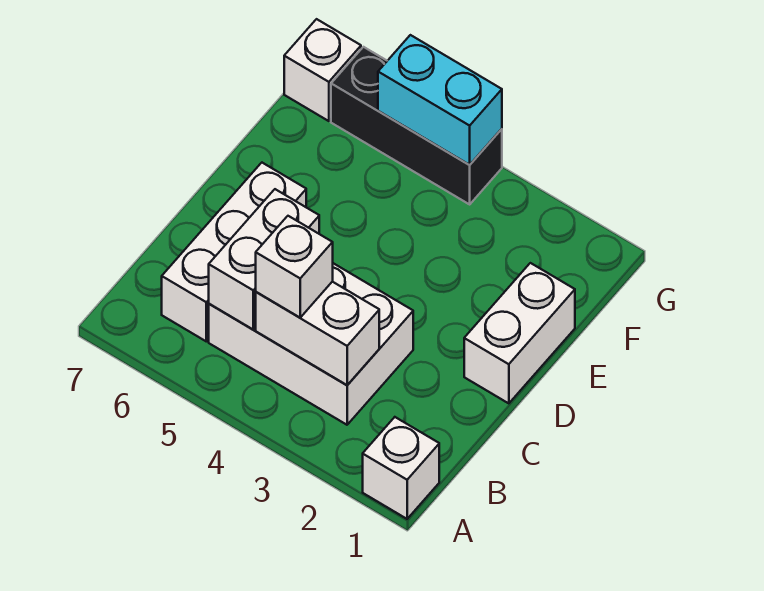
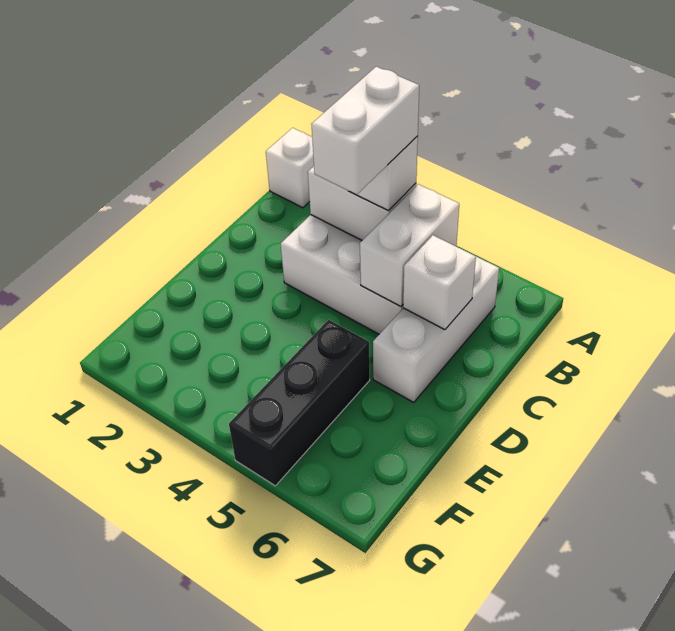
white 1x2 brick [464,263,575,403] -> white 1x2 brick moved to [312,67,419,195]
black 1x3 brick [331,47,502,204] -> black 1x3 brick turned to [229,320,370,486]
cyan 1x2 brick [378,35,502,165] -> none
white 1x1 brick [284,19,361,121] -> white 1x1 brick moved to [403,235,476,330]

